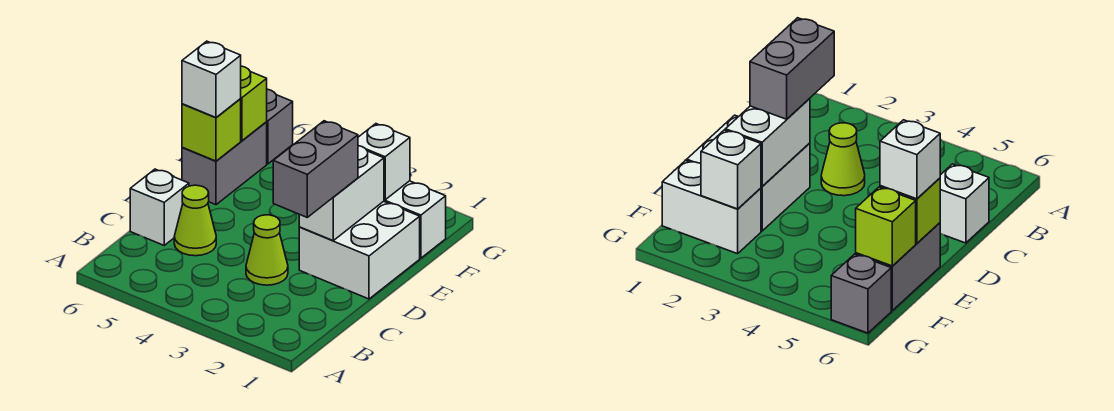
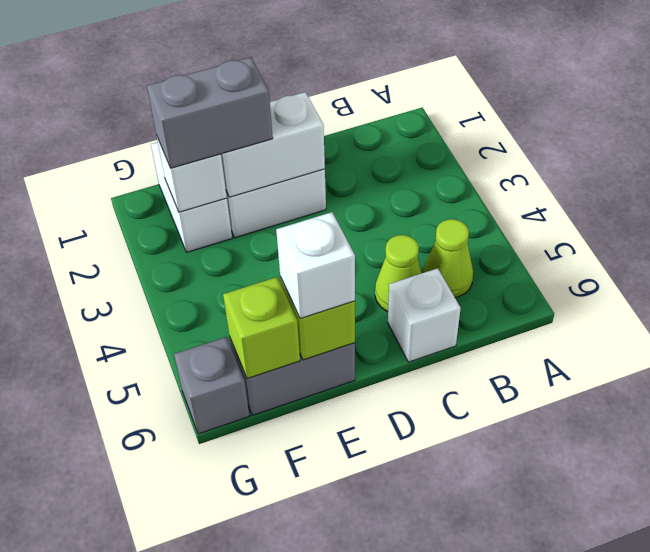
grey 1x2 brick [273,121,358,217] -> grey 1x2 brick moved to [147,57,273,168]
lime 1x1 cone [246,215,288,285] -> lime 1x1 cone moved to [423,219,473,298]

